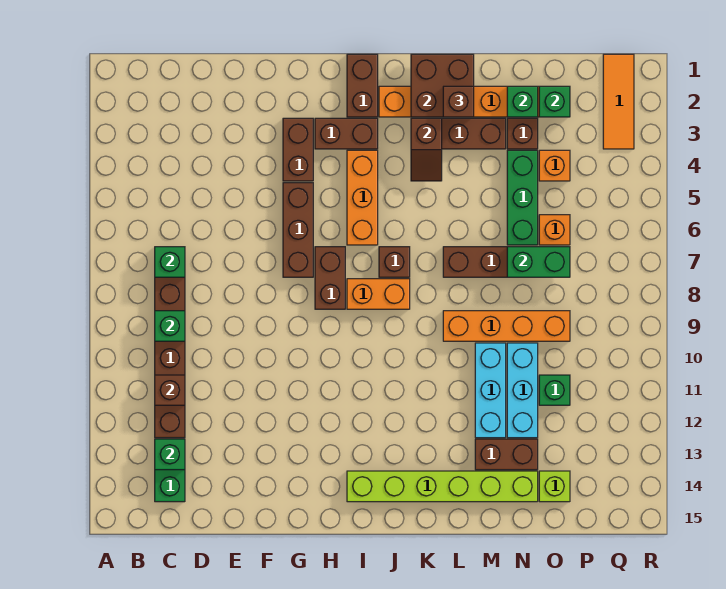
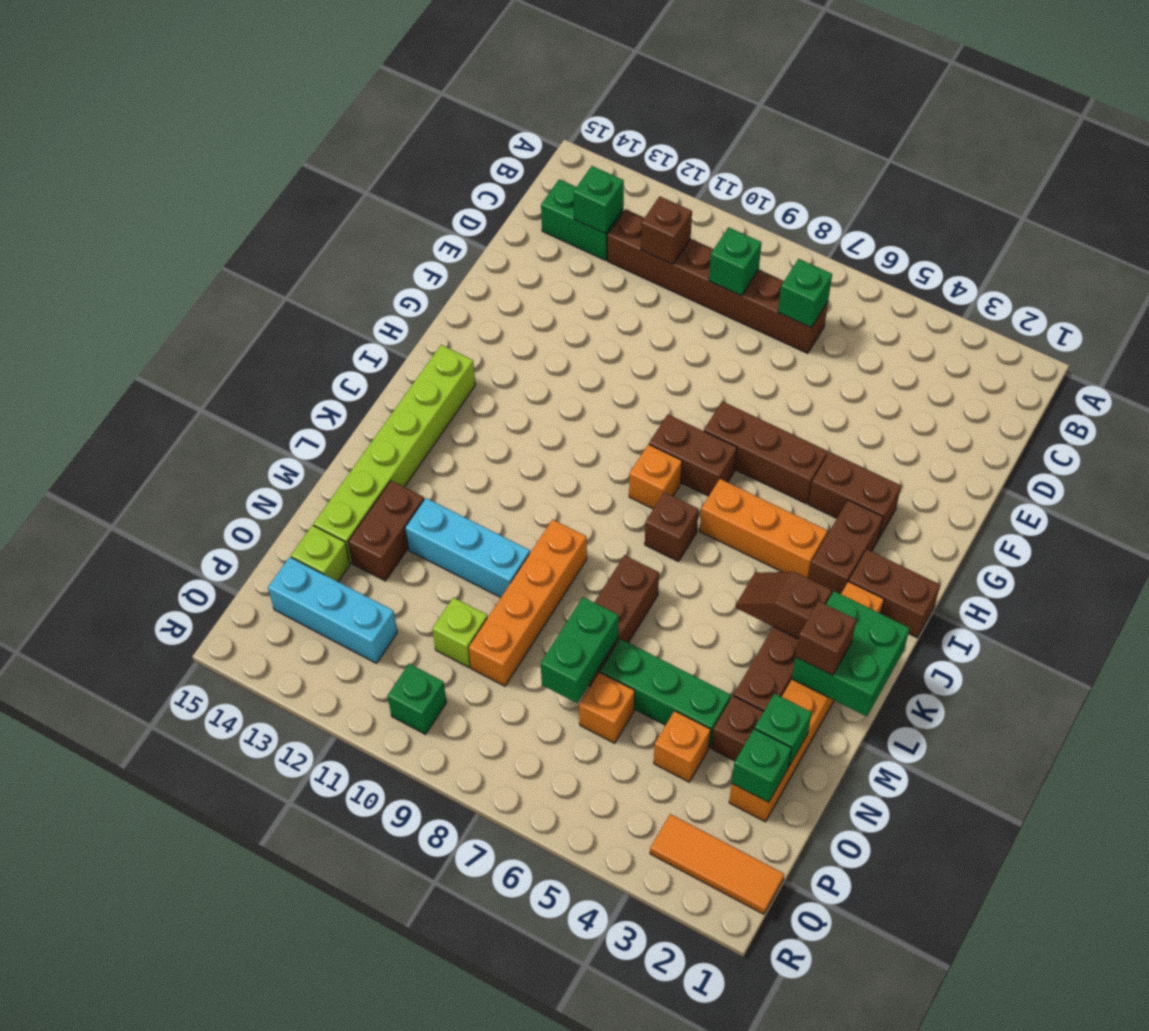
orange 1x2 brick [347,279,410,309] -> orange 1x1 brick [629,444,682,509]
brown 2x2 brick [411,54,474,117] -> green 2x2 brick [792,591,910,716]
cyan 1x3 brick [507,343,538,438] -> cyan 1x3 brick moved to [268,557,397,663]
none -> lime 1x1 brick [432,597,488,667]
green 1x1 brick [539,375,570,405] -> green 1x1 brick moved to [387,664,447,734]

